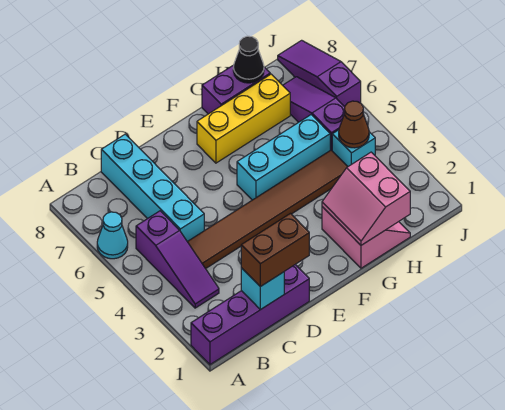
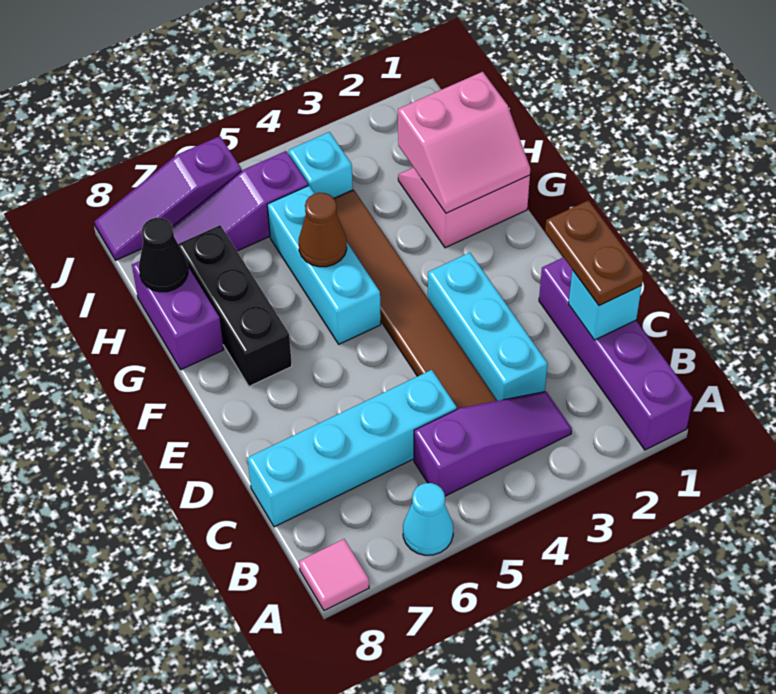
none -> pink 1x1 tile [299,539,369,611]
brown 1x2 brick [241,214,309,287] -> brown 1x2 plate [545,200,644,306]
none -> cyan 1x3 brick [428,253,548,401]
yellow 1x3 brick [197,74,290,163] -> black 1x3 brick [178,225,292,386]
brown 1x1 cone [339,101,369,148] -> brown 1x1 cone moved to [299,193,347,267]

